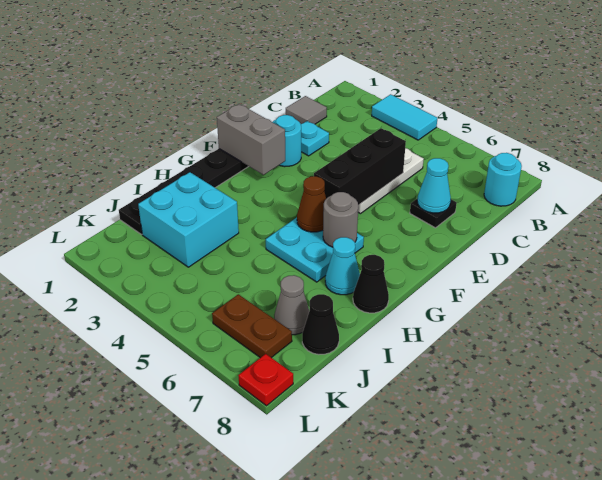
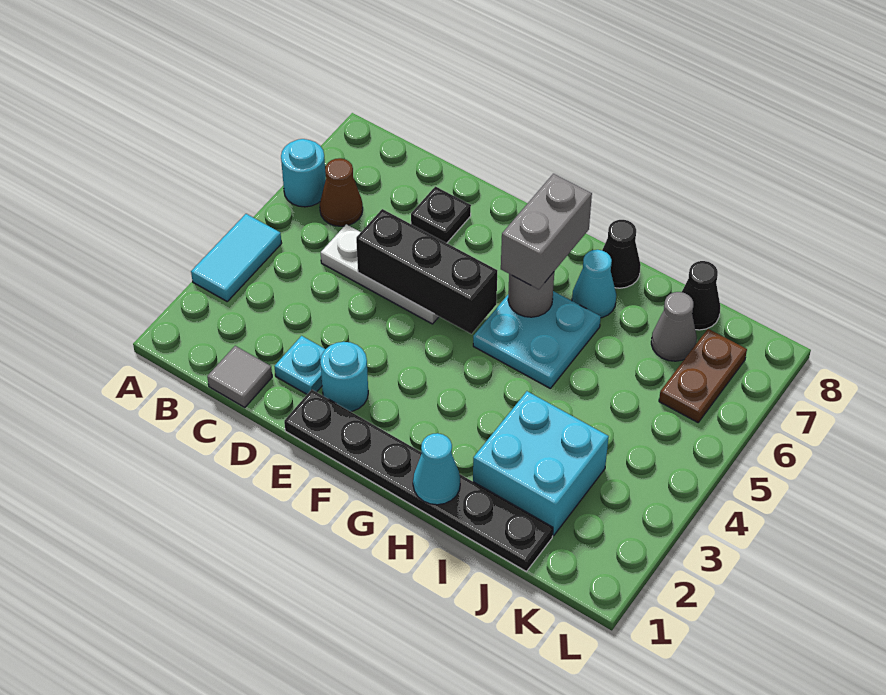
cyan 1x1 round brick [484,153,522,206] -> cyan 1x1 round brick moved to [281,139,326,207]
cyan 1x1 cone [417,158,451,213] -> cyan 1x1 cone moved to [413,433,460,505]
grey 1x2 brick [217,104,285,175] -> grey 1x2 brick moved to [501,174,592,289]
brown 1x1 cone [297,176,326,232] -> brown 1x1 cone moved to [320,158,363,226]
red 1x1 plate [238,354,293,406] -> none

